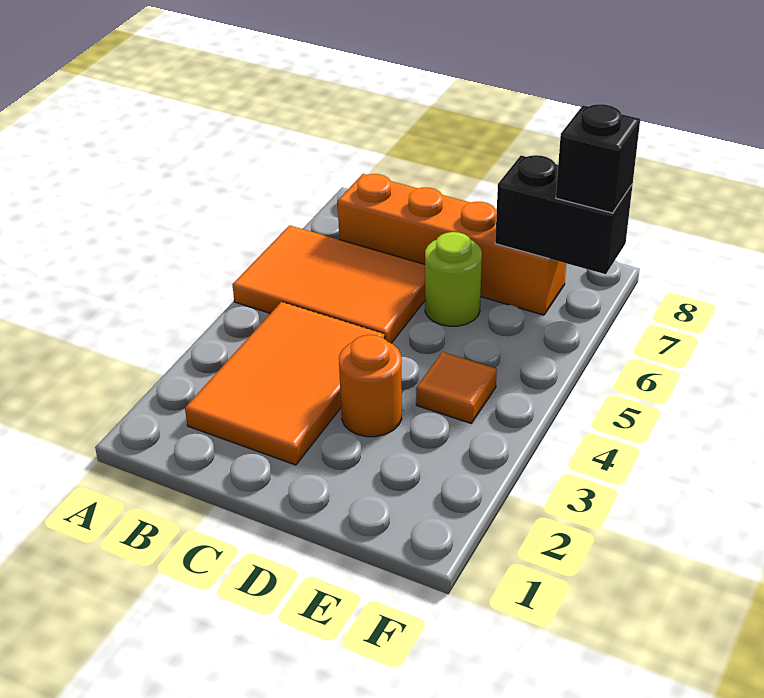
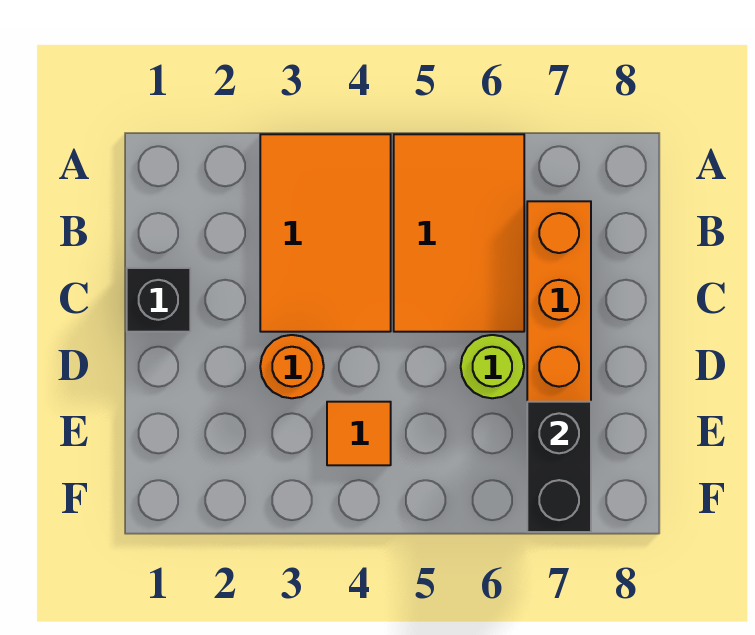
orange 2x3 tile [185,302,385,465] -> orange 2x3 tile turned to [260,134,391,332]
black 1x1 brick [556,104,640,213] -> black 1x1 brick moved to [127,268,190,332]

